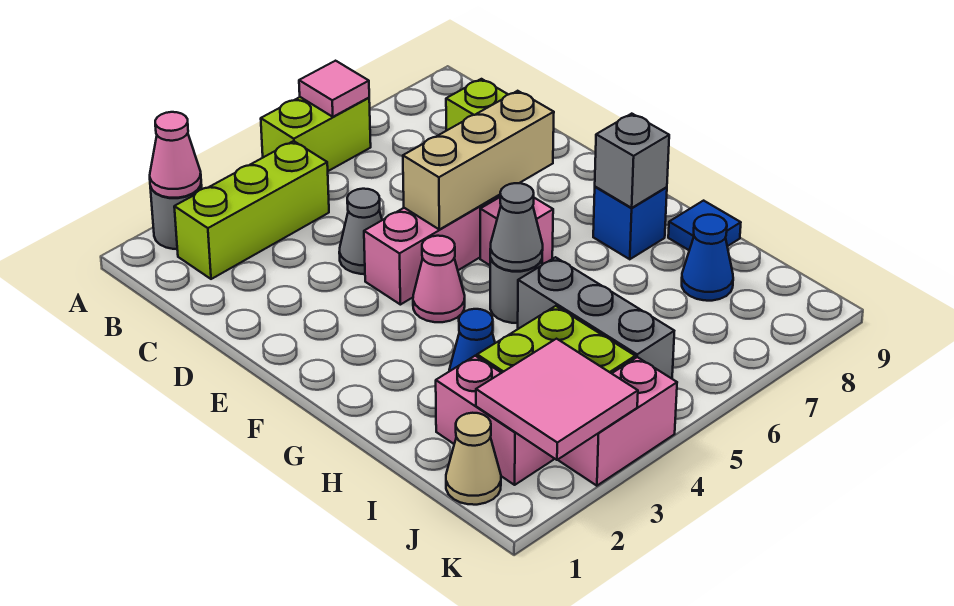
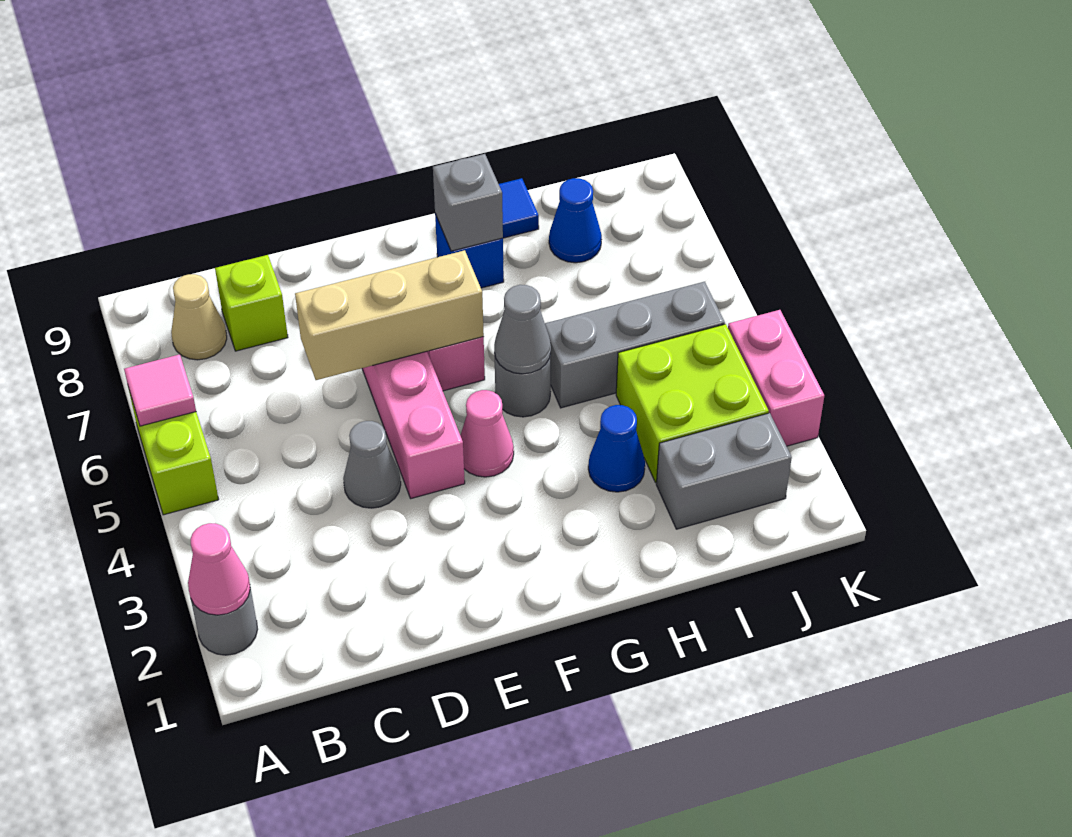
lime 1x3 brick [174,141,329,279] -> none
tan 1x3 brick [403,91,554,229] -> tan 1x3 brick turned to [295,250,484,380]
pink 1x2 brick [436,356,554,485] -> grey 1x2 brick [656,413,792,529]
tan 1x1 cone [446,413,501,505] -> tan 1x1 cone moved to [171,274,227,360]
pink 2x2 tile [476,339,638,460] -> none

